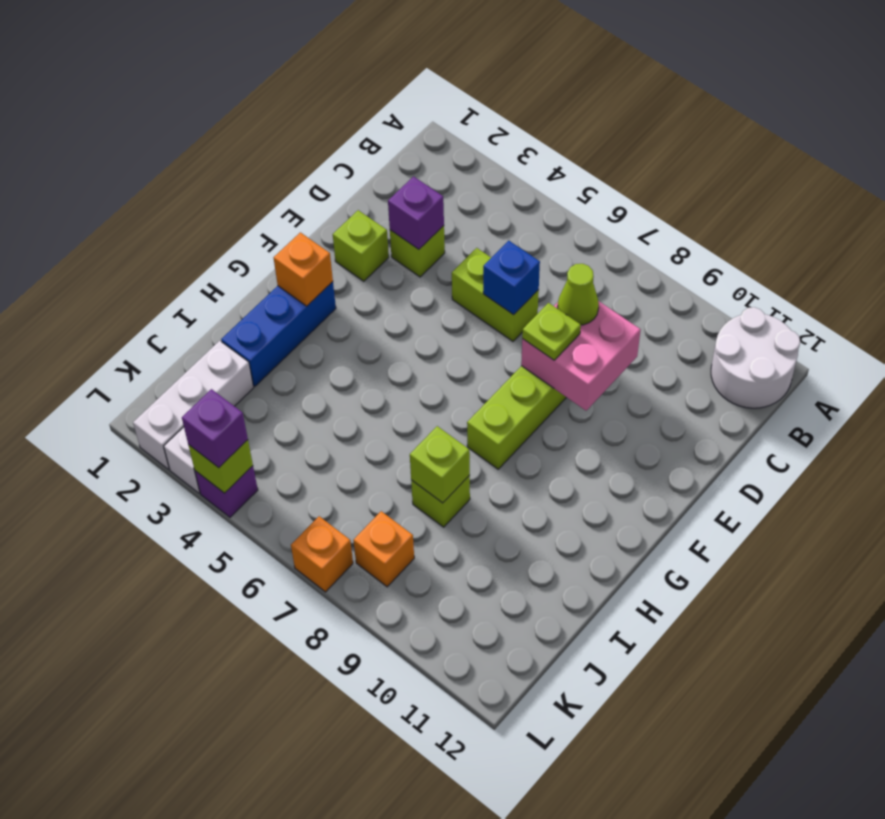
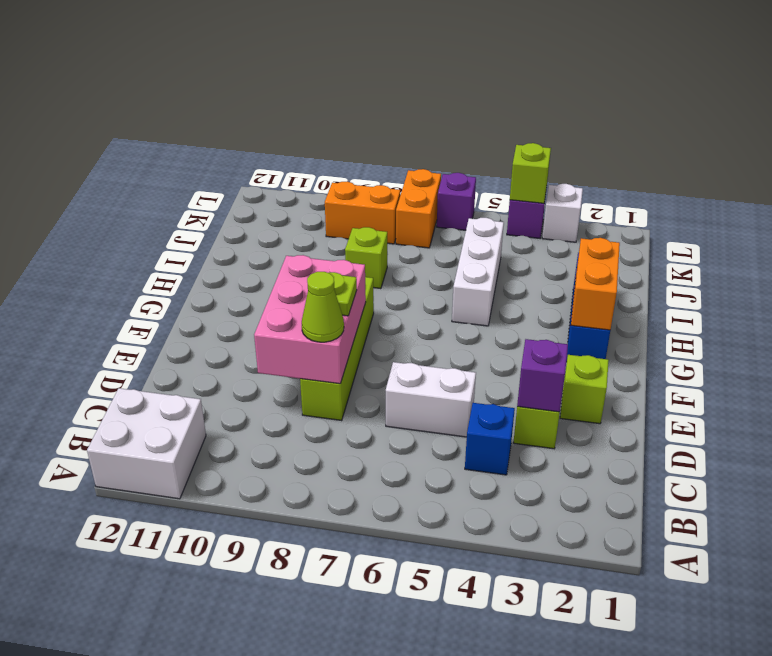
white 2x2 round brick [711,307,800,408] -> white 2x2 brick [87,388,206,499]
lime 1x2 brick [452,248,539,341] -> white 1x2 brick [386,362,476,437]
blue 1x1 brick [483,241,540,315] -> blue 1x1 brick moved to [465,403,515,475]
pink 2x2 brick [521,301,641,411] -> pink 2x3 brick [254,255,366,384]
orange 1x1 brick [274,232,333,306] -> orange 1x2 brick [571,238,620,330]
lime 1x1 brick [410,426,470,503] -> none
white 1x3 brick [133,341,253,469] -> white 1x3 brick moved to [452,218,504,326]
orange 1x1 brick [353,511,414,587] -> orange 1x2 brick [325,182,400,244]
purple 1x1 brick [182,389,248,468] -> purple 1x1 brick moved to [437,173,476,230]
orange 1x1 brick [291,516,353,592] -> orange 1x2 brick [396,169,441,248]

